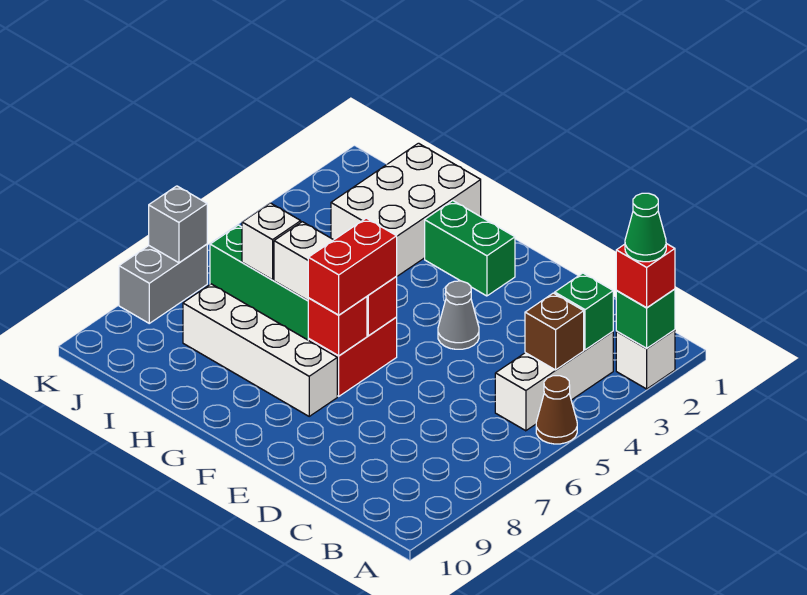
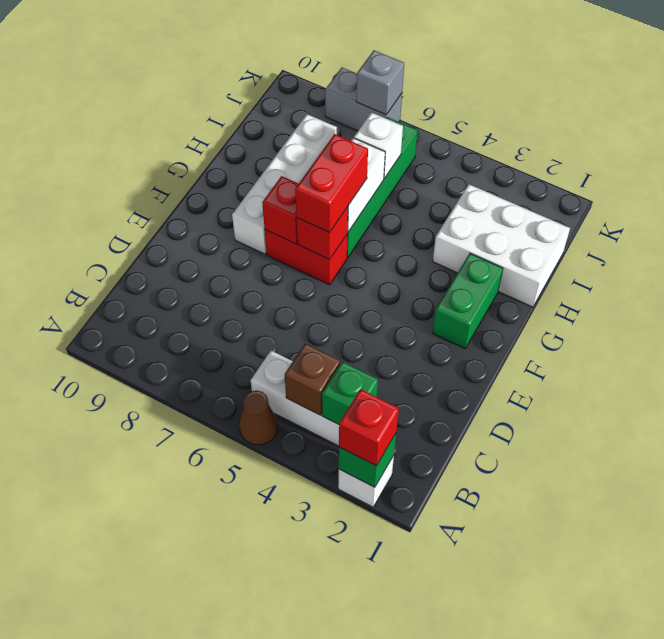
green 1x1 cone [625,193,666,262] -> none
grey 1x1 cone [438,281,479,349] -> none
red 1x2 brick [308,218,397,315] -> red 1x2 brick turned to [295,134,368,233]

